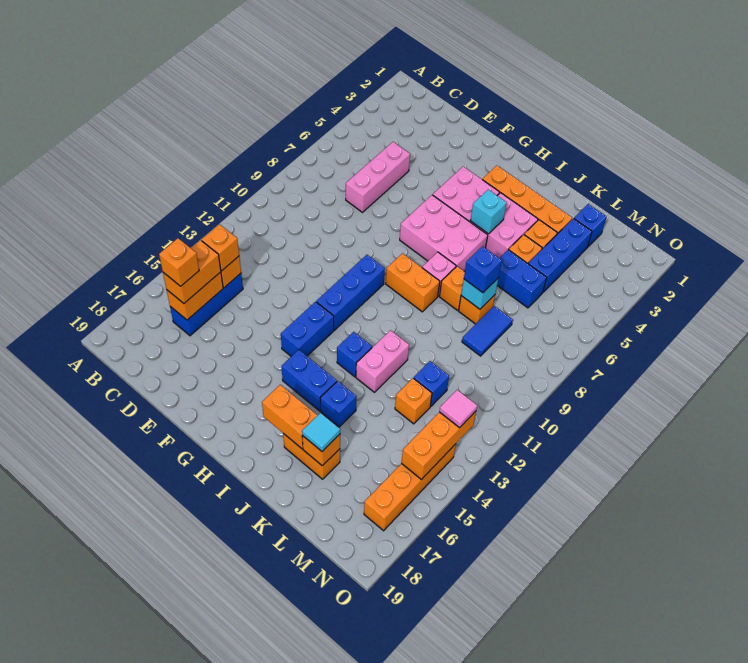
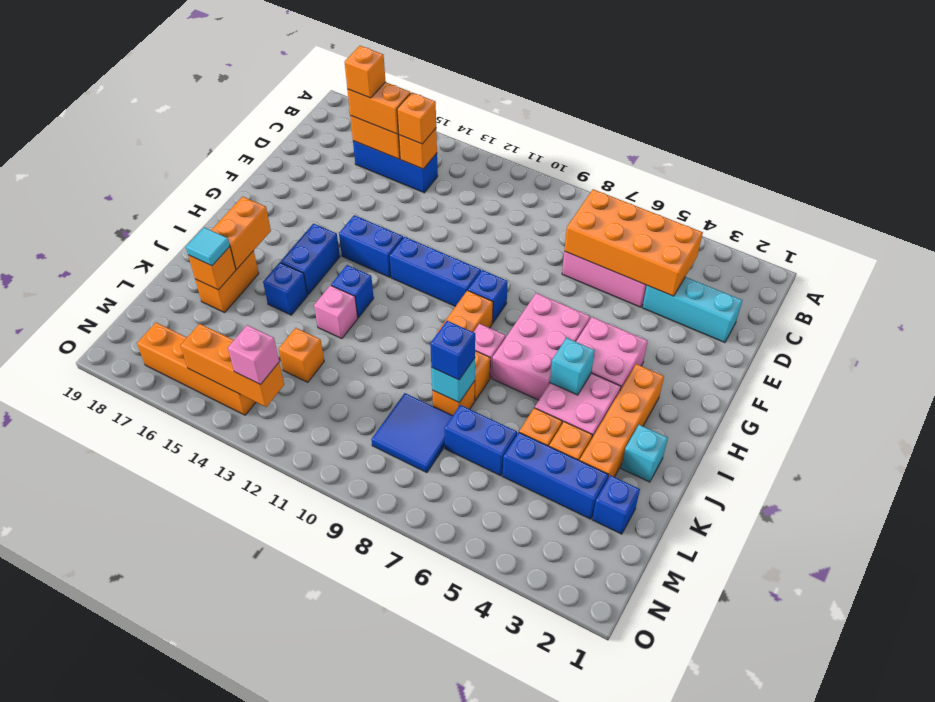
none -> orange 2x4 brick [564,189,703,296]
none -> cyan 1x3 brick [643,277,742,343]
none -> cyan 1x1 brick [621,425,668,482]
pink 1x2 brick [356,330,409,392] -> pink 1x1 brick [314,285,358,339]
blue 1x2 brick [497,250,547,308] -> blue 1x2 brick turned to [444,405,517,476]
blue 1x2 tile [462,306,513,356] -> blue 2x2 tile [371,393,452,473]
blue 1x1 brick [414,361,449,406] -> blue 1x1 brick moved to [468,270,508,323]
pink 1x1 tile [439,390,477,428] -> pink 1x1 brick [228,325,279,385]

